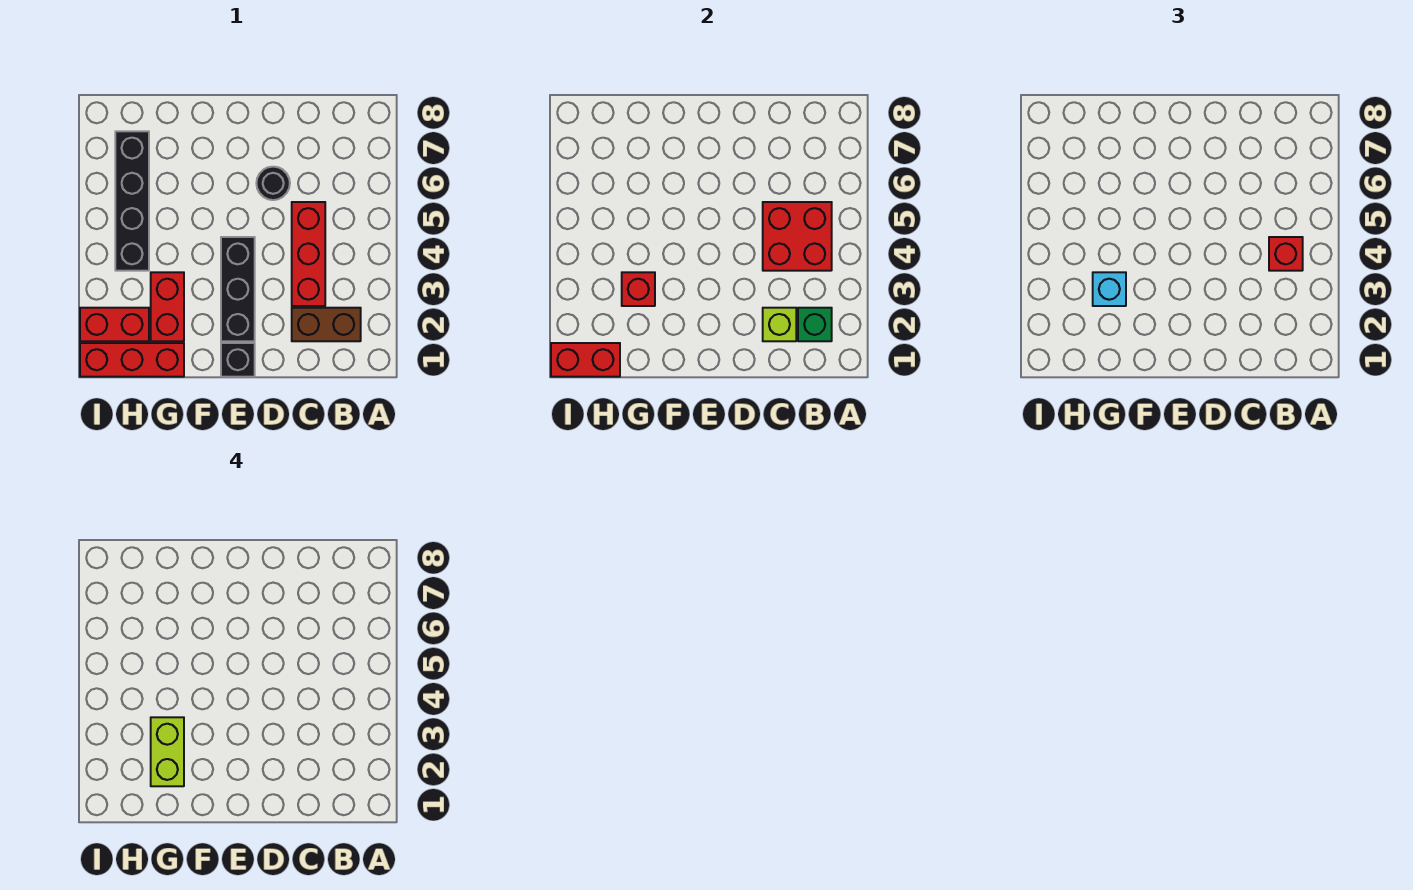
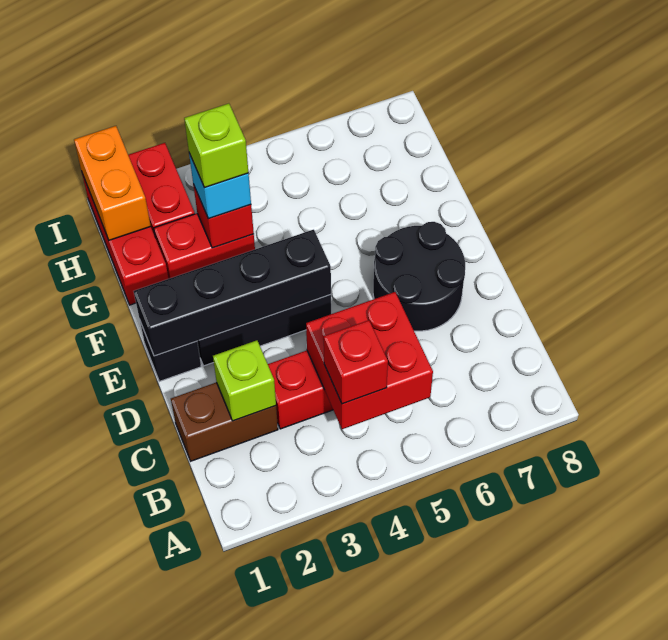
brown 1x2 brick [292,308,361,341] -> brown 1x2 brick turned to [171,382,278,461]
green 1x1 brick [798,308,832,341] -> none
black 1x1 round brick [256,167,290,200] -> black 2x2 round brick [373,222,465,331]
lime 1x2 brick [151,717,184,786] -> lime 1x1 brick [184,103,248,188]
red 1x2 brick [551,343,620,377] -> orange 1x2 brick [74,126,151,240]
black 1x4 brick [115,131,149,271] -> black 1x4 brick moved to [134,229,331,356]

